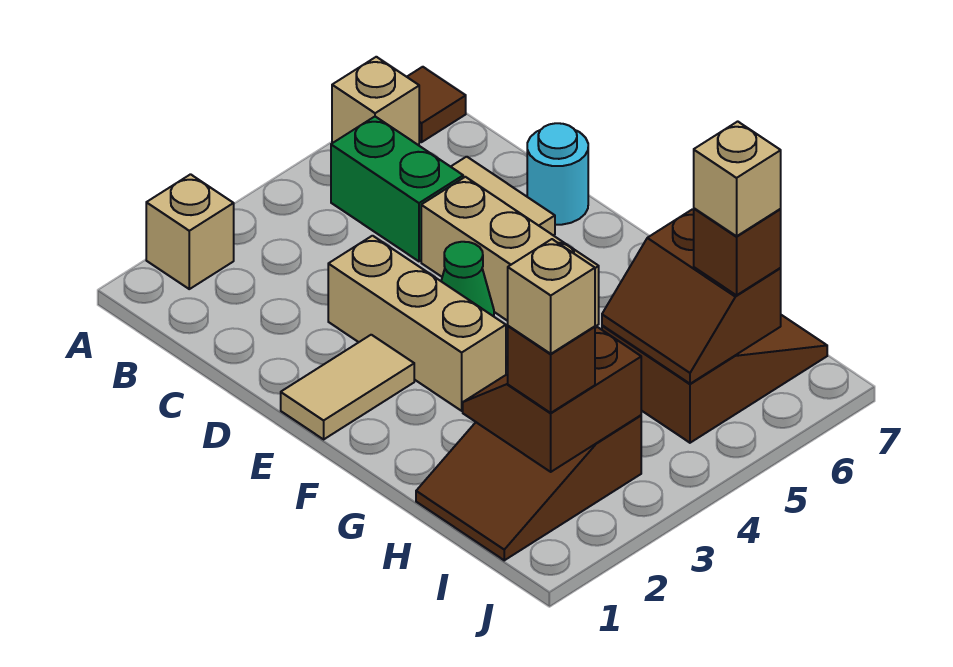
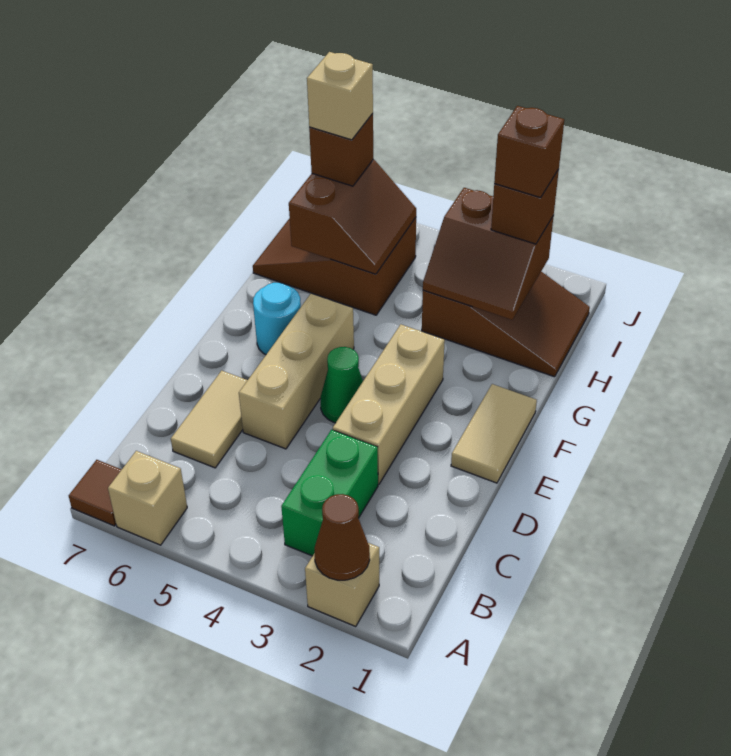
none -> brown 1x1 cone [315,494,370,580]
green 1x2 brick [331,117,463,261] -> green 1x2 brick moved to [281,430,378,556]
cyan 1x1 round brick [527,123,588,225] -> cyan 1x1 round brick moved to [253,283,301,355]
tan 1x2 tile [281,335,414,439] -> tan 1x2 tile turned to [451,384,537,483]
tan 1x1 brick [508,239,595,354] -> brown 1x1 brick [494,106,564,198]

